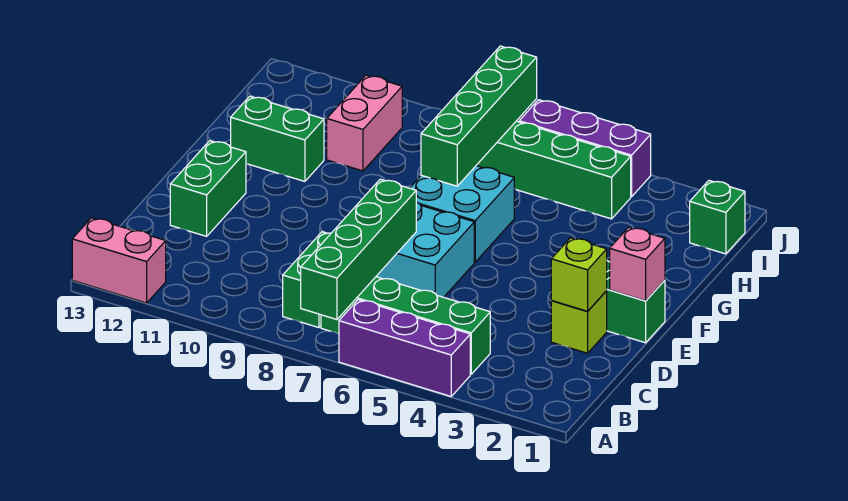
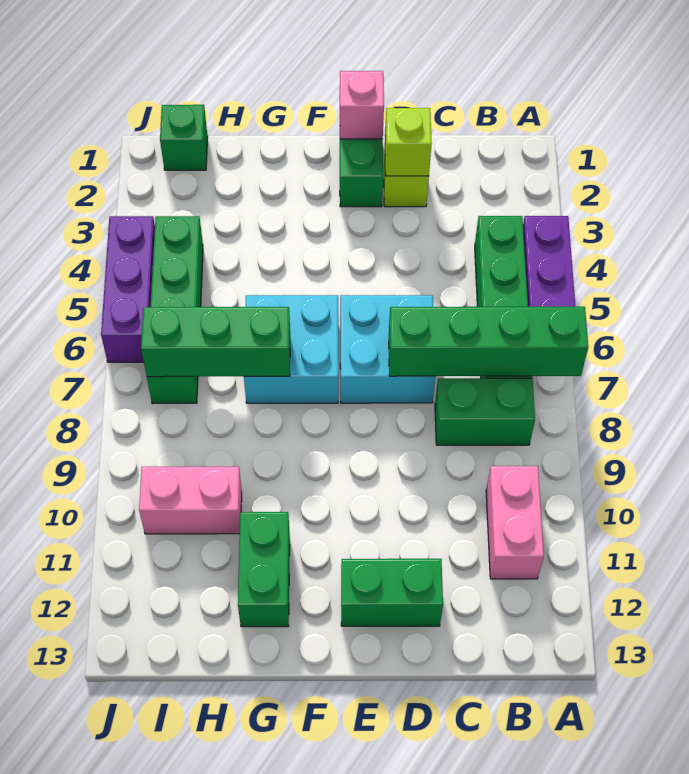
pink 1x2 brick [72,218,166,303] -> pink 1x2 brick moved to [486,466,544,579]
green 1x4 brick [421,46,537,186] -> green 1x3 brick [141,307,290,377]

